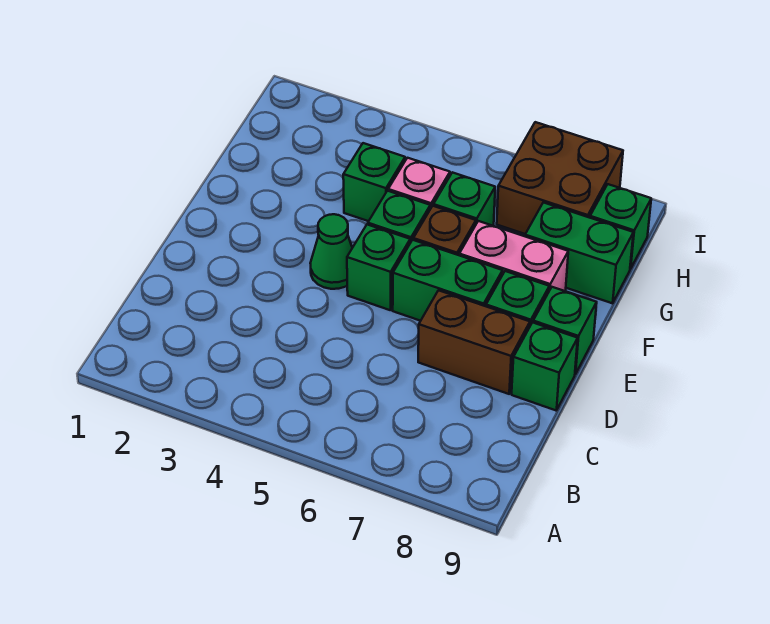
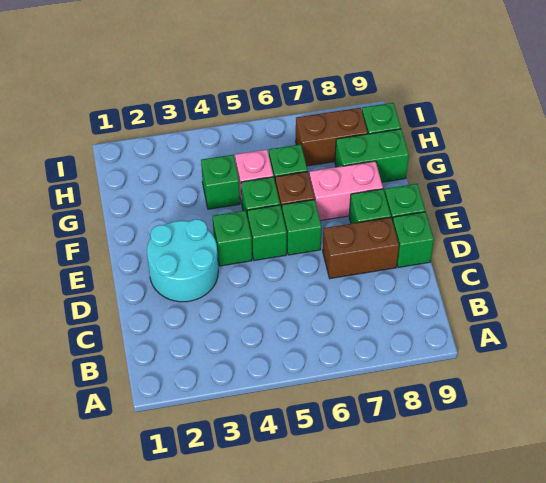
none -> cyan 2x2 round brick [147,219,218,302]
green 1x1 cone [310,214,352,289] -> green 1x1 brick [213,211,252,266]
green 1x2 brick [393,240,503,321] -> green 1x1 brick [282,200,322,255]
brown 2x2 brick [497,122,623,234] -> brown 1x2 brick [296,108,368,166]

